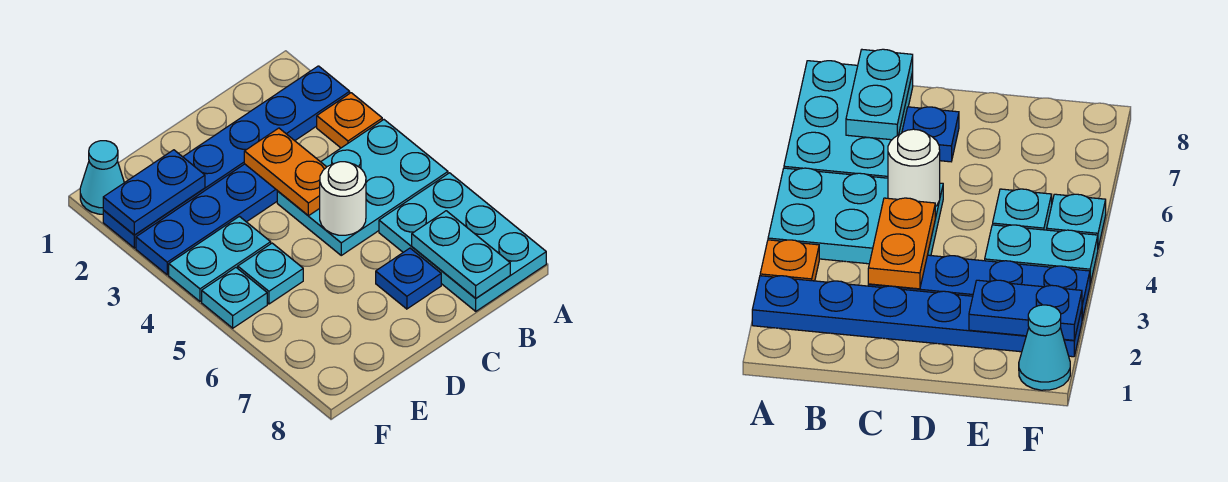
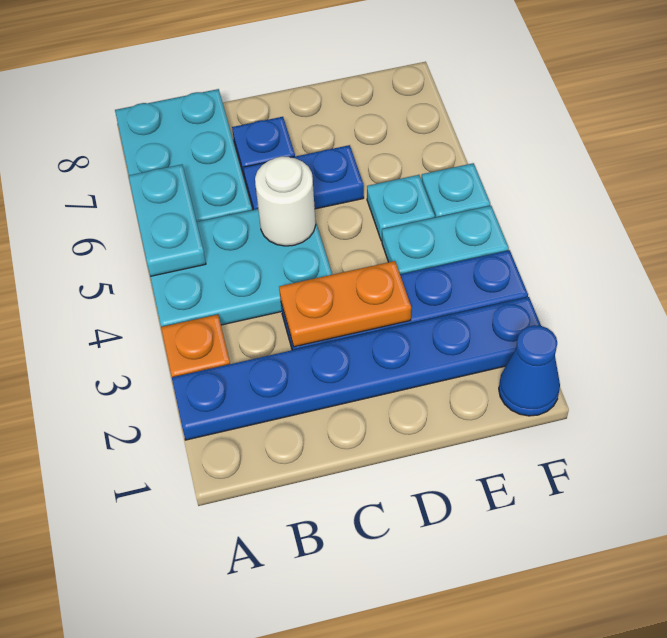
cyan 1x2 plate [412,211,510,298] -> cyan 1x2 plate moved to [128,164,206,276]
orange 1x2 plate [244,128,326,216] -> orange 1x2 plate turned to [279,261,411,347]
blue 1x2 plate [103,150,205,235] -> blue 1x2 plate moved to [243,145,364,210]
cyan 1x1 cone [80,141,124,214] -> blue 1x1 cone [499,325,560,416]

